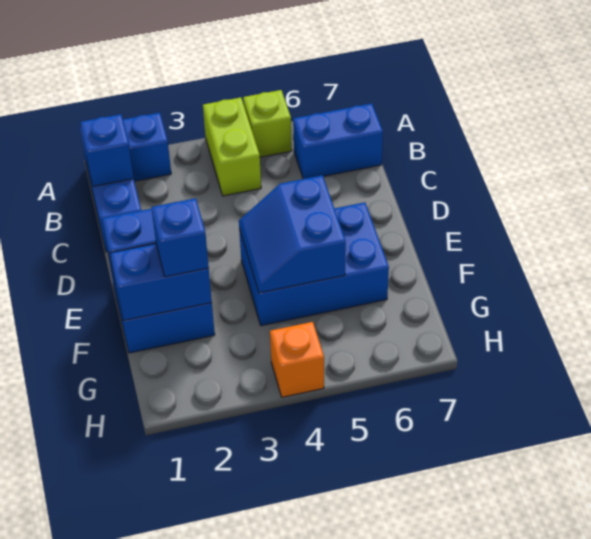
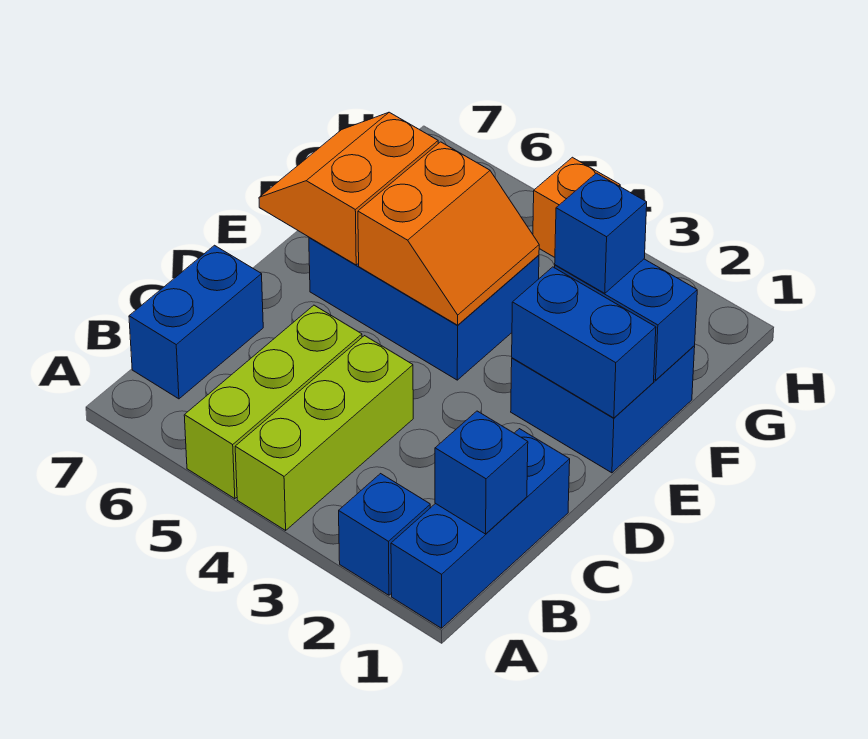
lime 1x2 brick [203,97,261,196] -> lime 1x3 brick [235,336,413,530]
lime 1x1 brick [243,90,292,157] -> lime 1x3 brick [184,305,362,499]
blue 1x2 brick [293,103,383,179] -> blue 1x2 brick turned to [129,245,263,399]
blue 2x2 slope [239,175,346,293] -> orange 2x2 slope [358,142,539,325]
none -> orange 2x2 slope [259,112,438,265]

